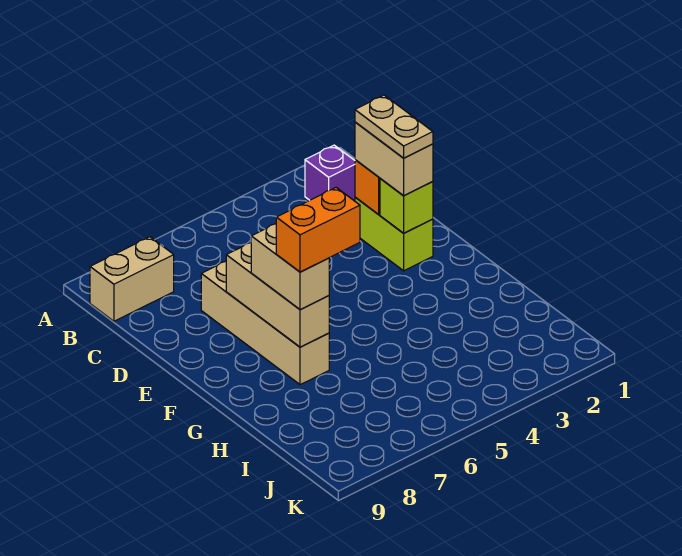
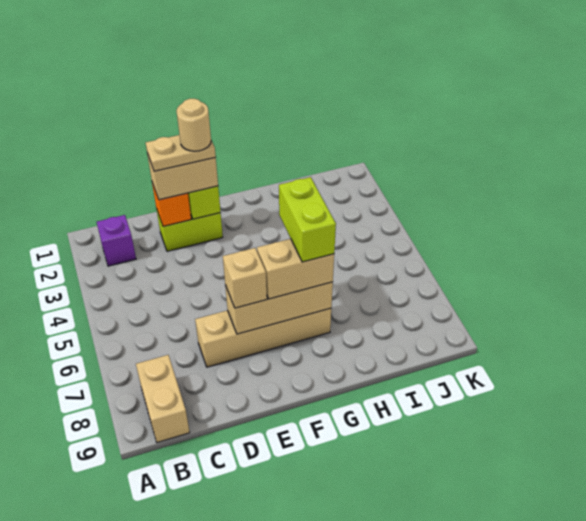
none -> tan 1x1 round brick [176,99,211,151]
none -> tan 1x1 brick [223,248,267,308]
orange 1x2 brick [276,187,360,272] -> lime 1x2 brick [279,177,336,262]

